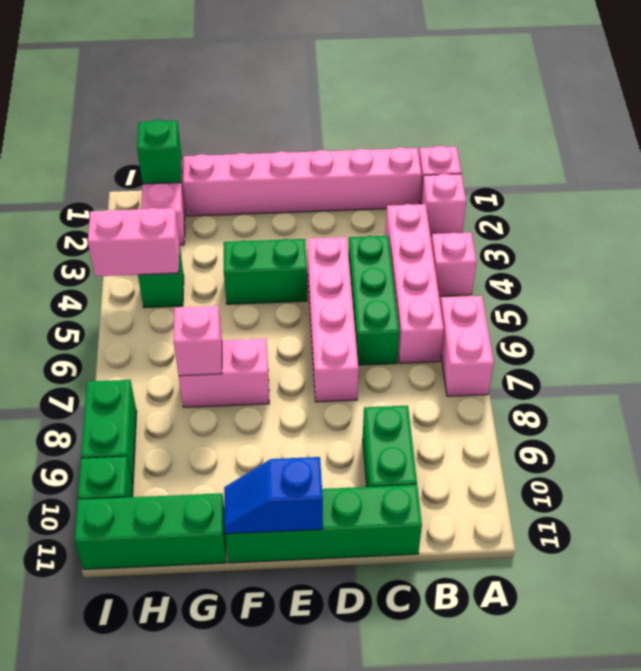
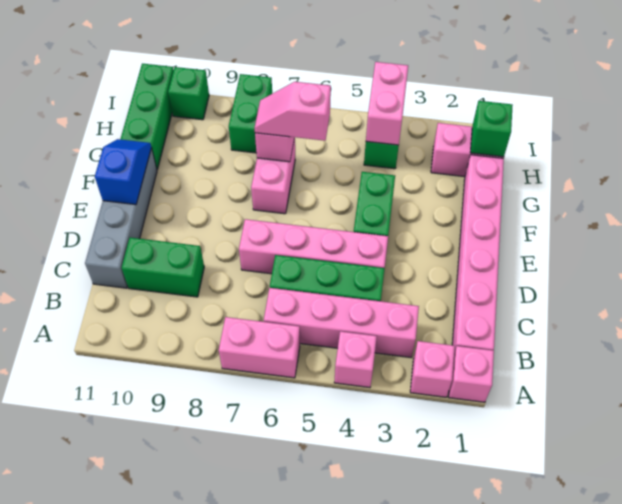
green 1x4 brick [225,485,422,563] -> grey 1x4 brick [85,148,157,288]
none -> pink 1x2 slope [255,82,331,141]
green 1x2 brick [81,380,137,484] -> green 1x2 brick turned to [229,74,272,153]

